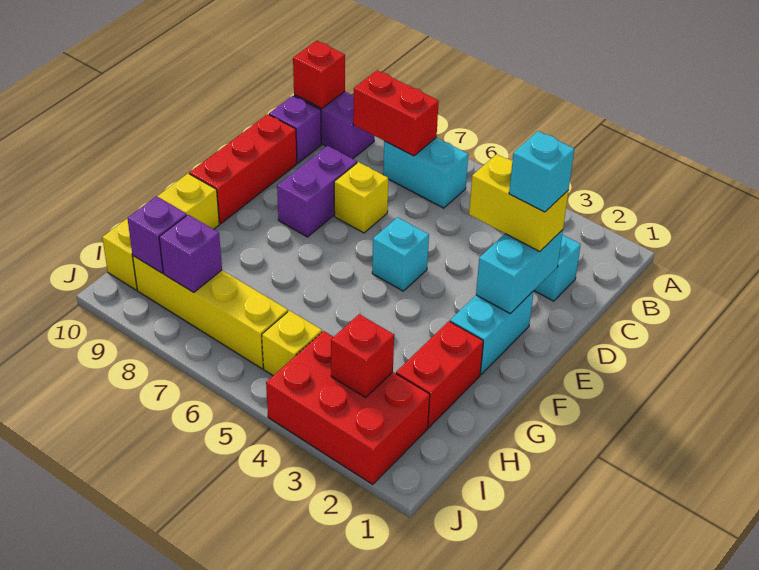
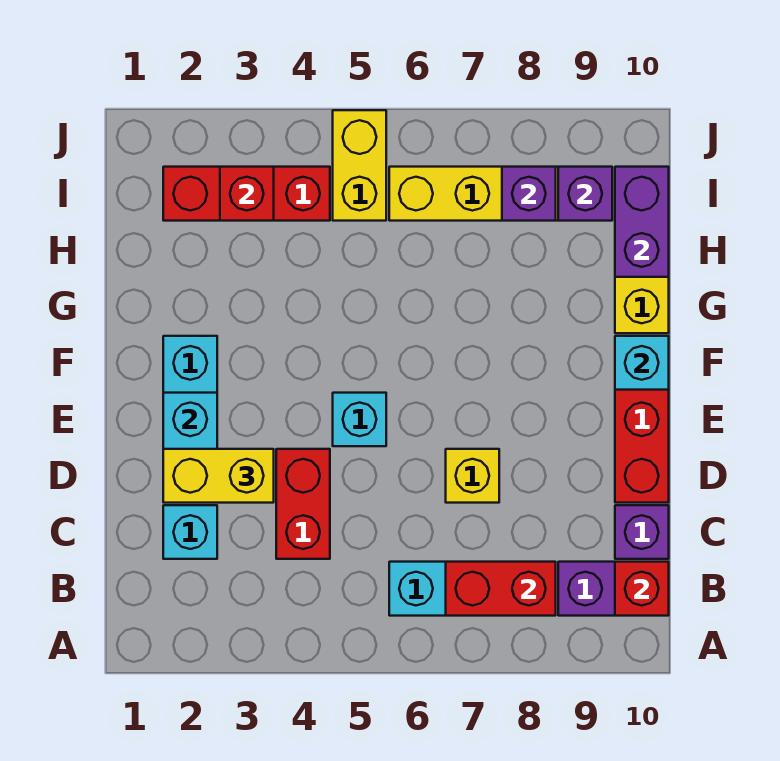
cyan 1x1 brick [509,131,574,212] -> cyan 1x1 brick moved to [615,336,669,390]
purple 1x2 brick [277,146,357,237] -> purple 1x2 brick moved to [615,167,669,277]
red 1x2 brick [396,321,483,428] -> red 1x2 brick moved to [276,449,330,559]
red 2x3 brick [266,331,430,484] -> red 1x3 brick [163,167,330,221]
yellow 1x1 brick [262,311,322,376] -> yellow 1x2 brick [333,110,386,221]

